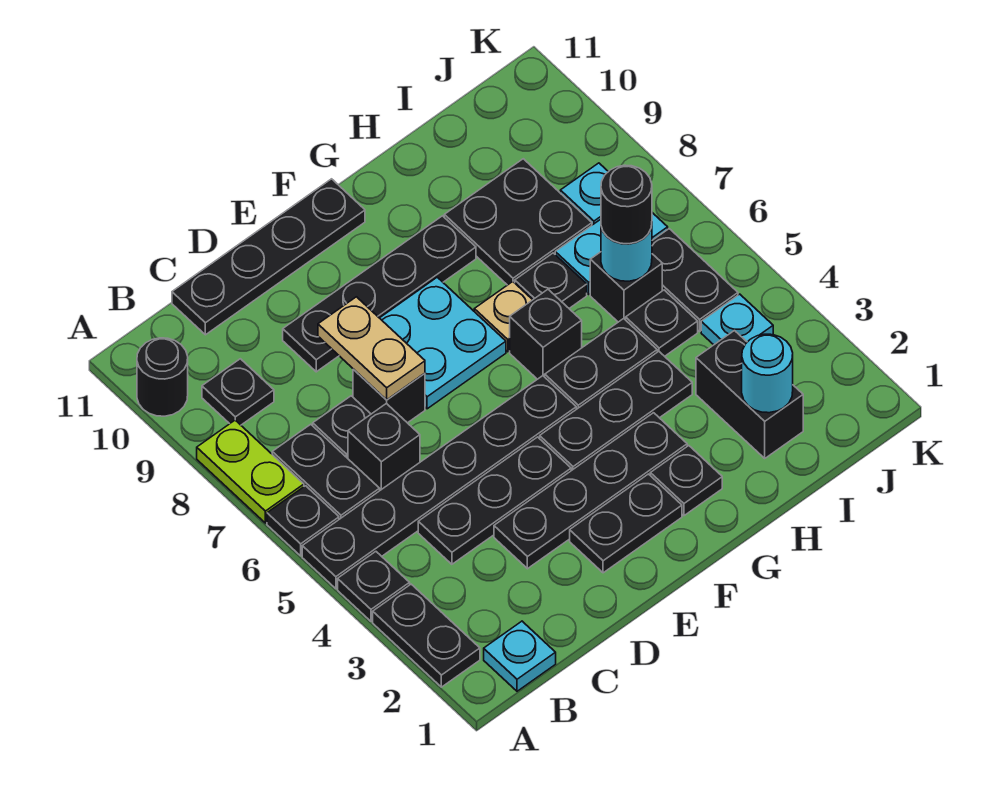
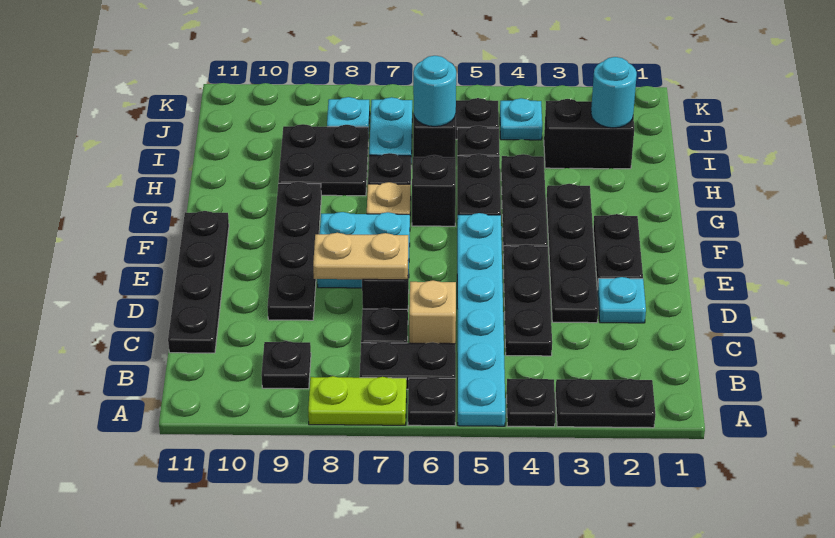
black 1x6 plate [302,376,576,589] -> cyan 1x6 plate [457,213,506,426]
black 1x1 round brick [137,338,188,416] -> none
cyan 1x1 plate [484,621,556,691] -> cyan 1x1 plate moved to [597,277,646,323]
black 1x1 brick [348,403,420,490] -> tan 1x1 brick [409,280,456,344]
black 1x1 plate [650,446,722,516] -> none
black 1x1 round brick [601,165,652,244] -> none

